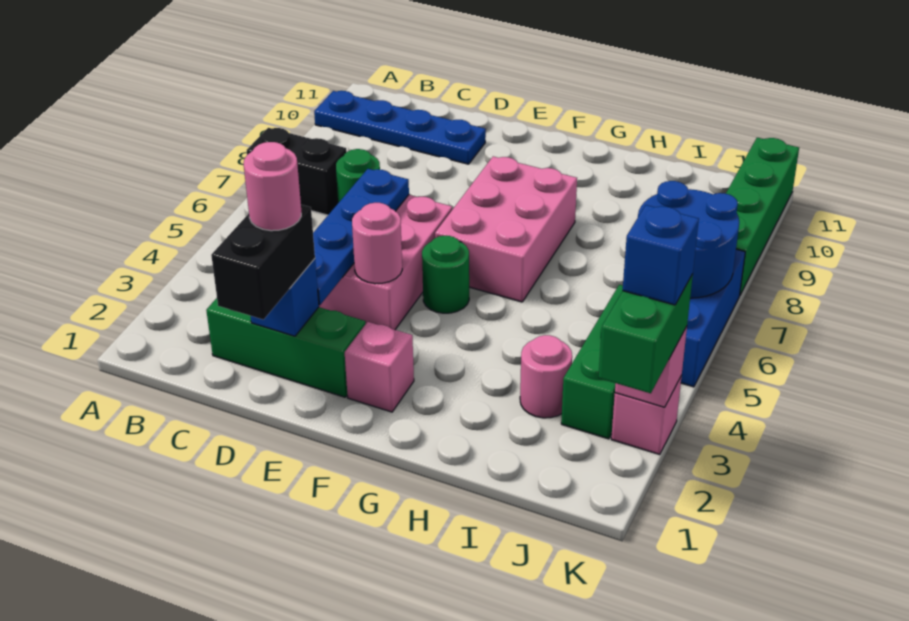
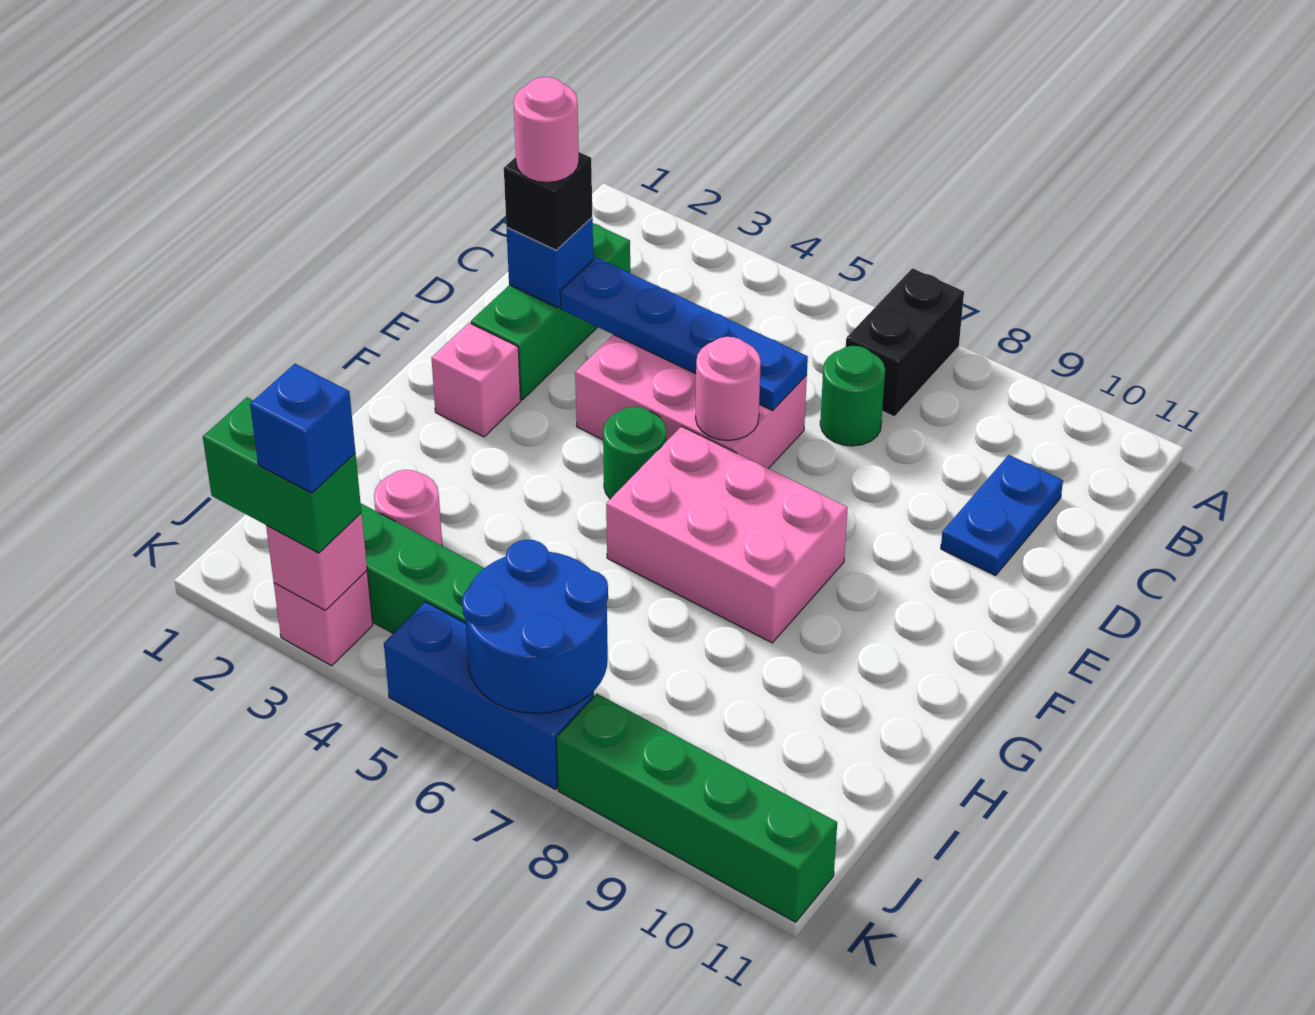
blue 1x4 plate [314,91,486,164] -> blue 1x2 plate [941,455,1063,576]
black 1x2 brick [211,205,315,320] -> black 1x1 brick [504,152,592,250]
pink 1x1 round brick [352,203,402,284] -> pink 1x1 round brick moved to [696,337,761,441]

